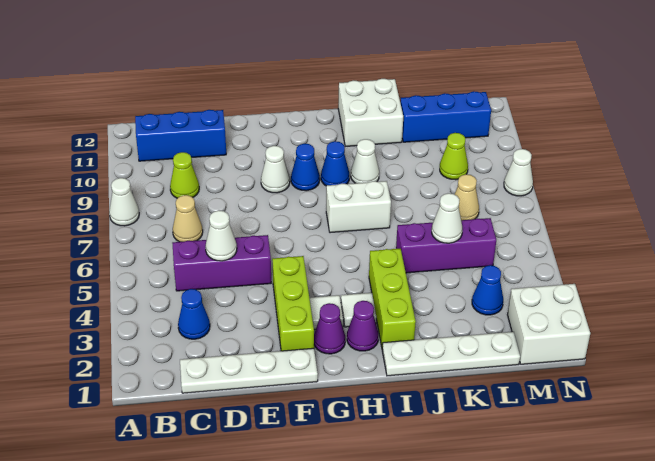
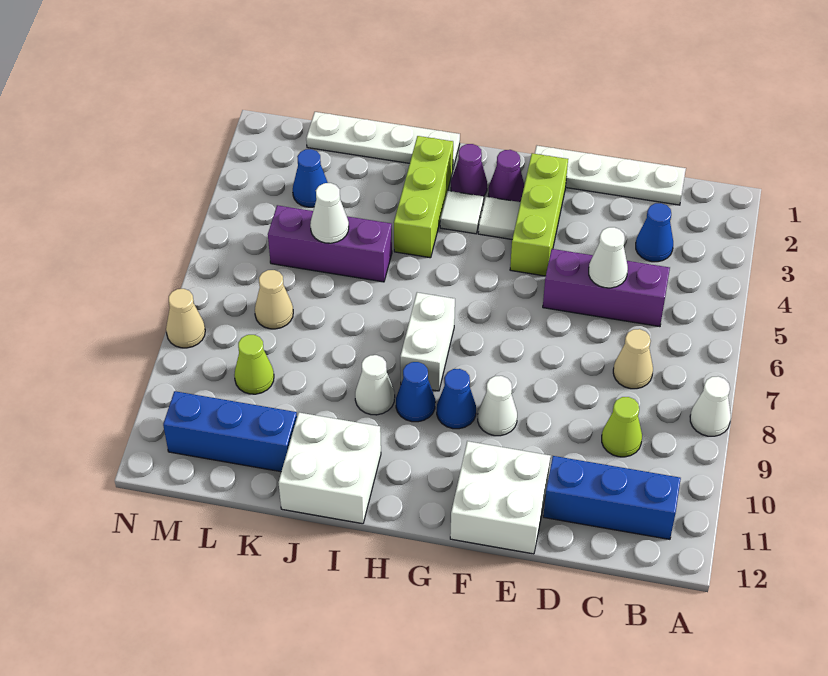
white 1x2 brick [326,181,391,233] -> white 1x2 brick turned to [400,293,455,391]
white 2x2 brick [508,284,590,364] -> white 2x2 brick moved to [450,441,551,554]
white 1x1 cone [504,149,533,196] -> tan 1x1 cone [166,289,205,348]

